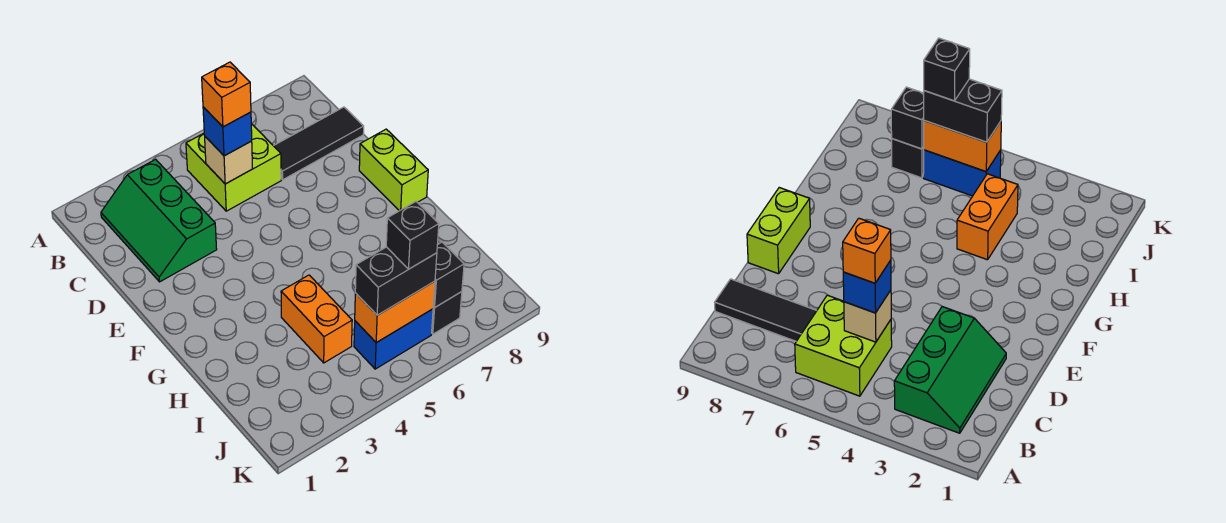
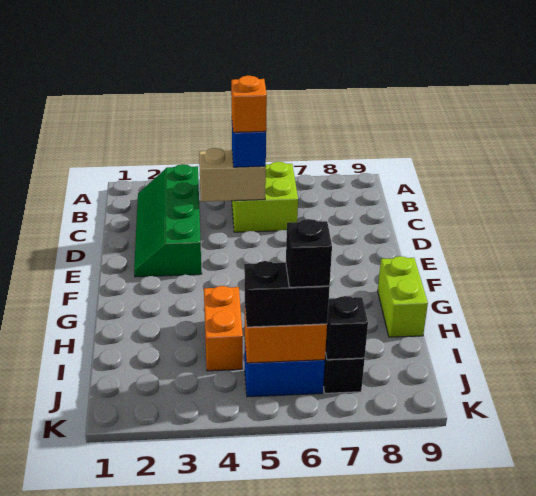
green 2x3 slope [101,159,217,282] -> green 2x4 slope [134,164,202,277]
tan 1x1 brick [205,137,253,184] -> tan 1x2 brick [199,148,266,202]
black 1x3 tile [274,107,364,180] -> none
lime 1x2 brick [359,129,428,211] -> lime 1x2 brick moved to [378,256,428,337]

